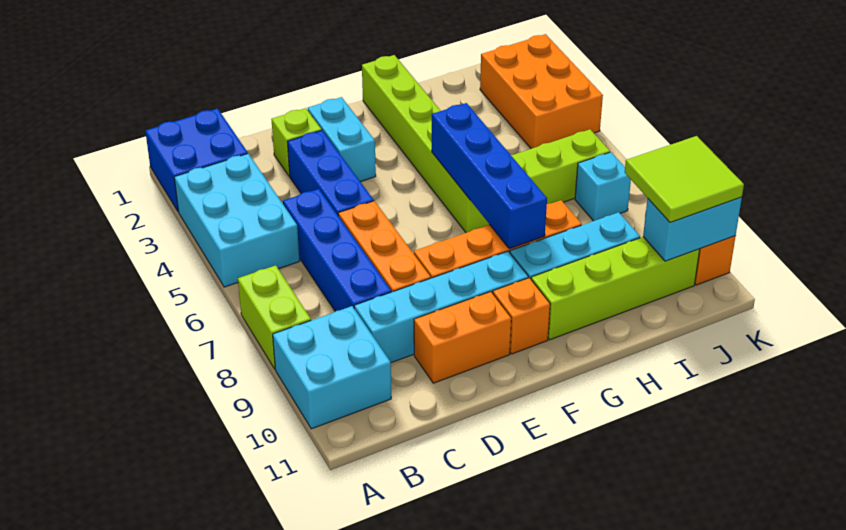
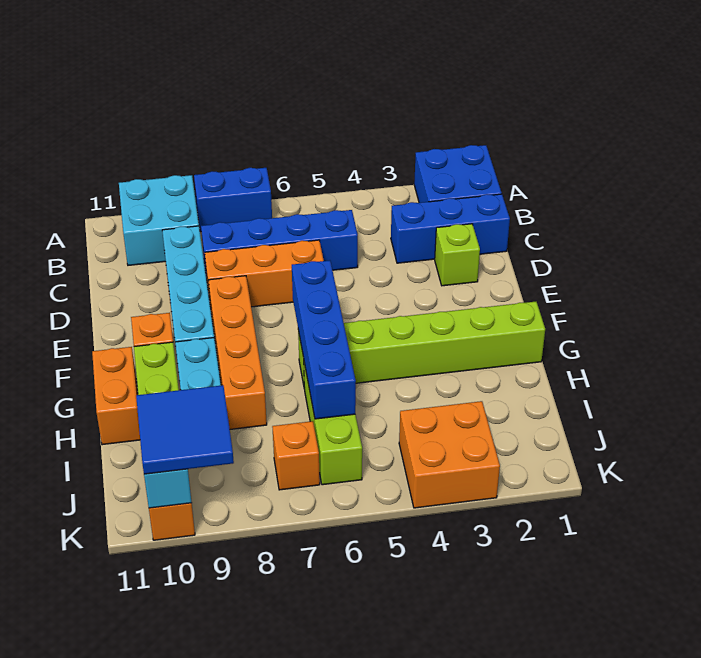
cyan 2x3 brick [174,154,300,287] -> none
lime 1x2 brick [238,265,311,369] -> blue 1x2 brick [194,168,272,232]
blue 1x3 brick [287,130,374,215] -> blue 1x3 brick moved to [391,194,510,263]
orange 1x2 brick [414,292,511,383] -> orange 1x2 brick moved to [92,347,140,445]
cyan 1x2 brick [308,97,376,182] -> none
blue 1x4 brick [432,103,547,249] -> blue 1x4 brick turned to [292,260,356,419]
orange 2x3 brick [480,34,603,149] -> orange 2x2 brick [399,401,500,508]
cyan 1x1 brick [575,152,631,221] -> orange 1x1 brick [272,421,320,490]
lime 2x2 tile [625,136,744,222] -> blue 2x2 tile [136,385,234,474]

